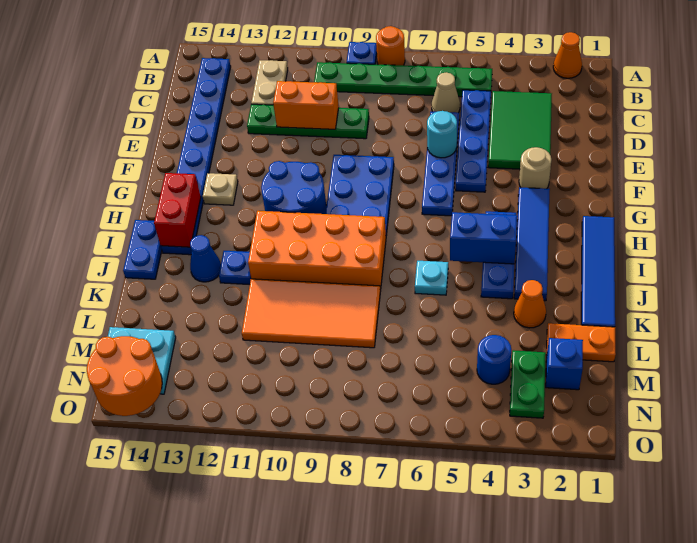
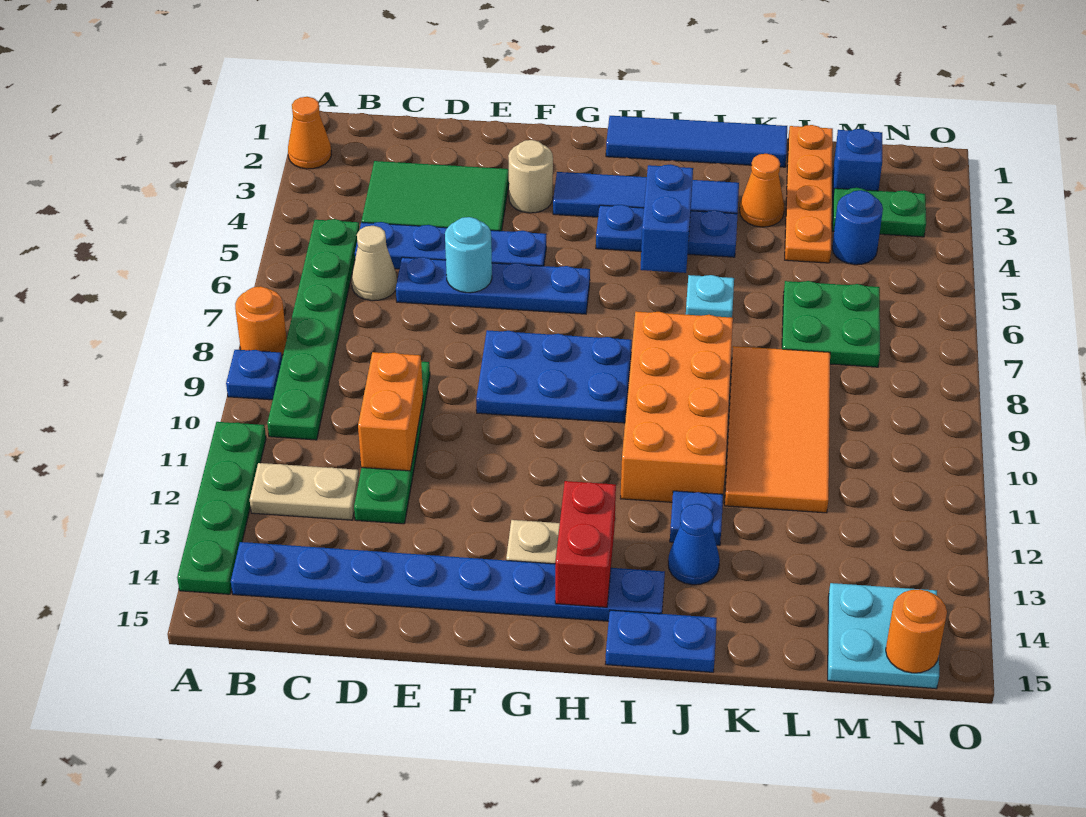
none -> green 1x4 plate [177,422,266,594]
blue 2x2 round brick [261,161,326,214] -> none
red 1x2 brick [154,173,201,247] -> red 1x2 brick turned to [555,481,616,607]
orange 1x2 plate [546,323,616,362] -> orange 1x4 plate [785,125,833,263]
none -> green 2x2 plate [782,281,880,367]
orange 2x2 round brick [87,336,162,416] -> orange 1x1 round brick [886,590,947,673]

